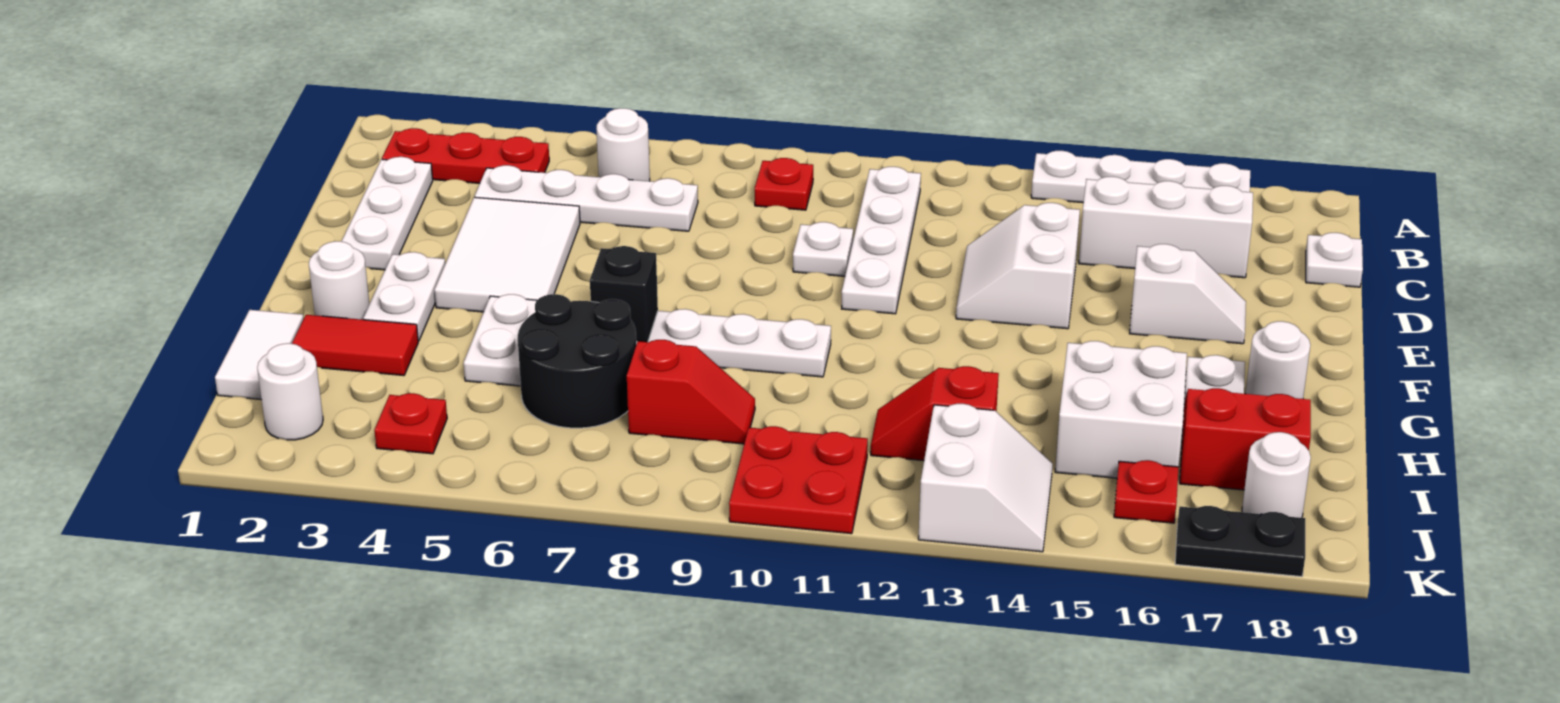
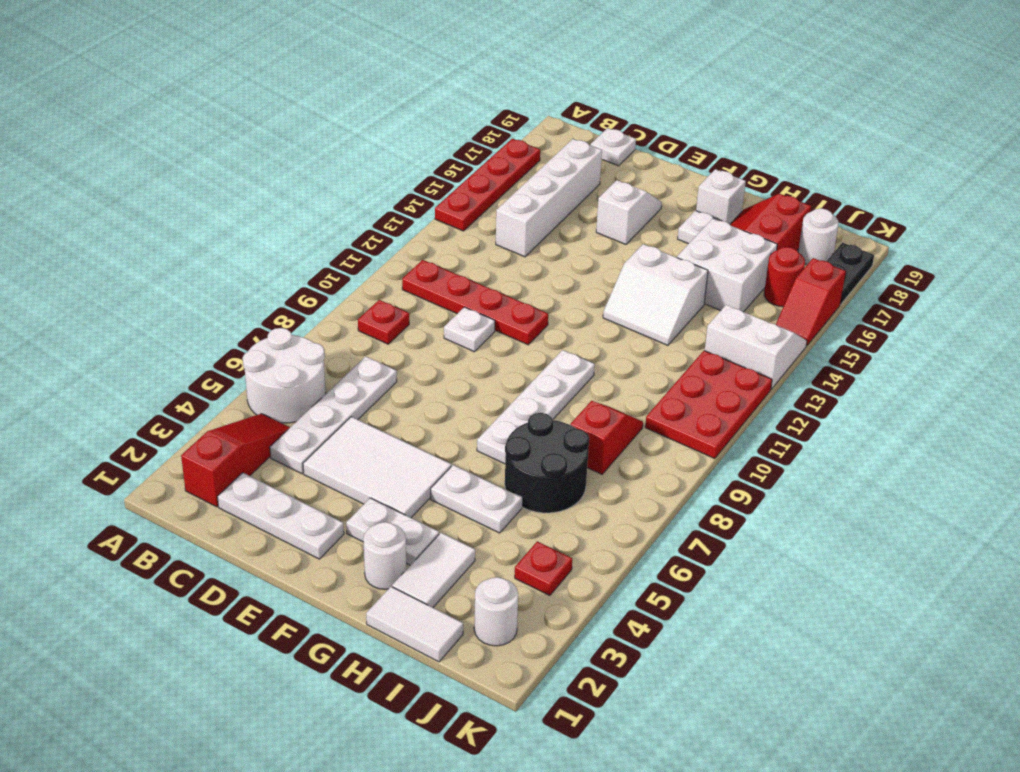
white 1x4 plate [1031,151,1250,203] -> red 1x4 plate [435,139,540,231]
red 1x3 plate [382,128,549,183] -> red 1x3 slope [181,414,290,507]
white 1x1 round brick [597,108,650,181] -> white 2x2 round brick [243,328,326,423]
white 1x4 plate [842,167,921,314] -> red 1x4 plate [402,260,548,345]
white 1x3 brick [1079,177,1253,278] -> white 1x4 brick [496,139,602,257]
white 2x2 slope [956,203,1080,329] -> white 2x2 slope moved to [603,244,708,345]
black 1x1 brick [590,246,658,342] -> none
white 1x1 round brick [1246,321,1310,399] -> white 1x1 brick [696,169,746,224]
red 1x2 tile [292,315,418,376] -> white 1x2 tile [392,533,475,607]
red 1x2 slope [871,366,999,460] -> red 1x2 slope moved to [776,258,846,346]
red 2x2 plate [729,426,868,534] -> red 2x3 plate [645,350,772,459]
red 1x1 plate [1114,460,1179,523] -> red 1x1 round brick [764,247,805,307]

